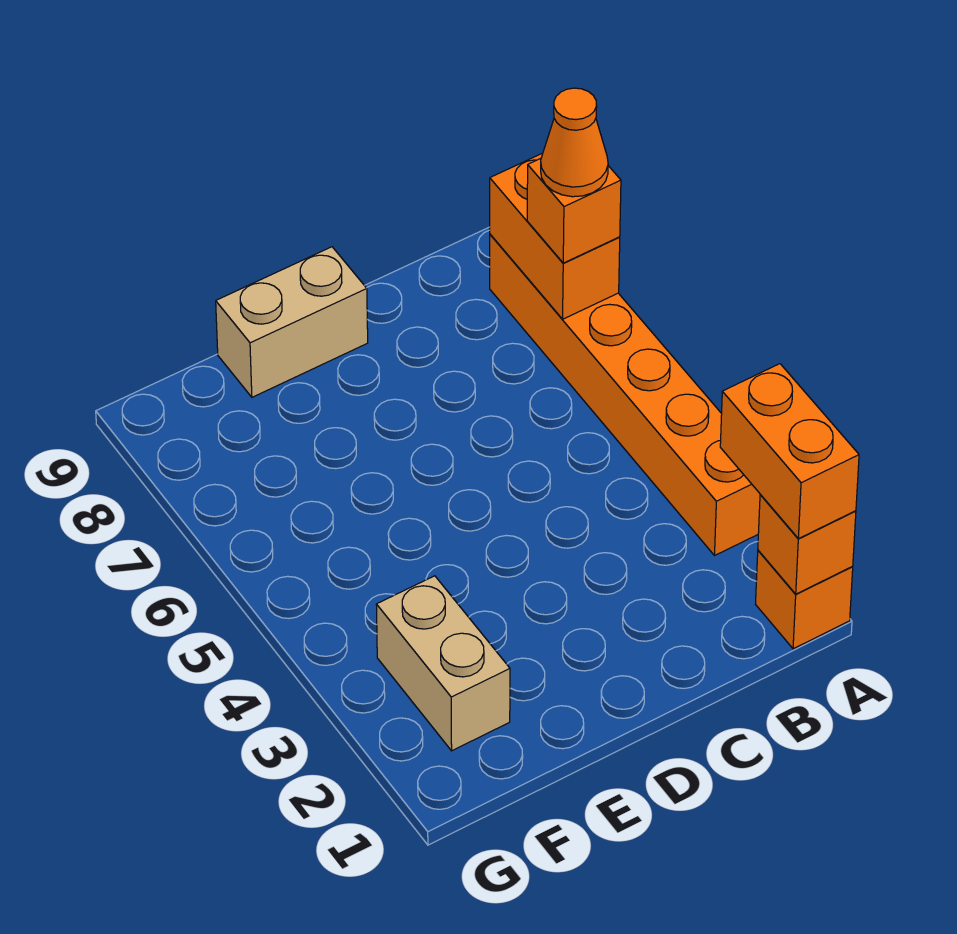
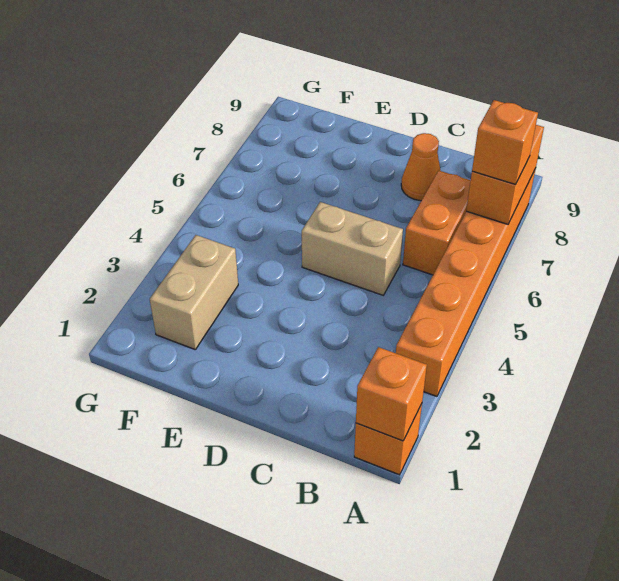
orange 1x2 brick [720,364,859,539] -> orange 1x2 brick moved to [403,171,471,275]
orange 1x1 cone [541,88,608,197] -> orange 1x1 cone moved to [401,133,441,201]
tan 1x2 brick [216,247,368,397] -> tan 1x2 brick moved to [302,202,403,295]

